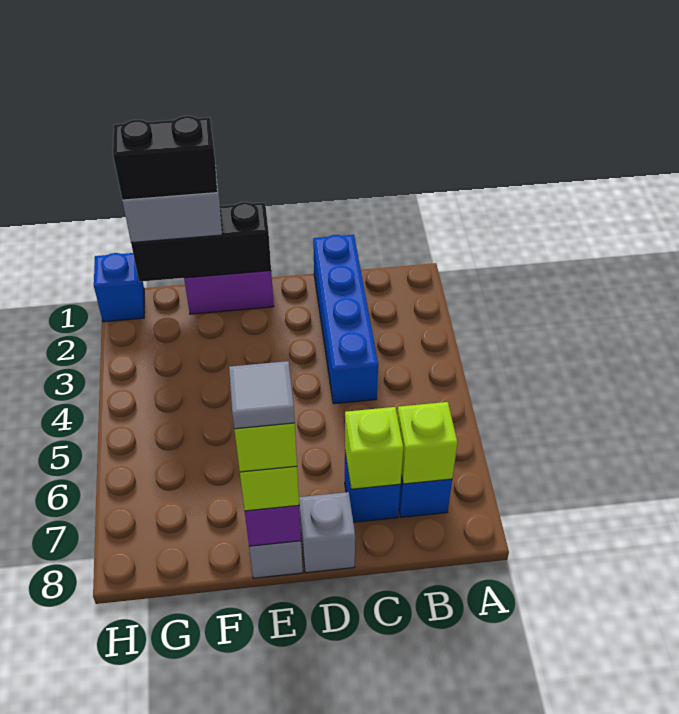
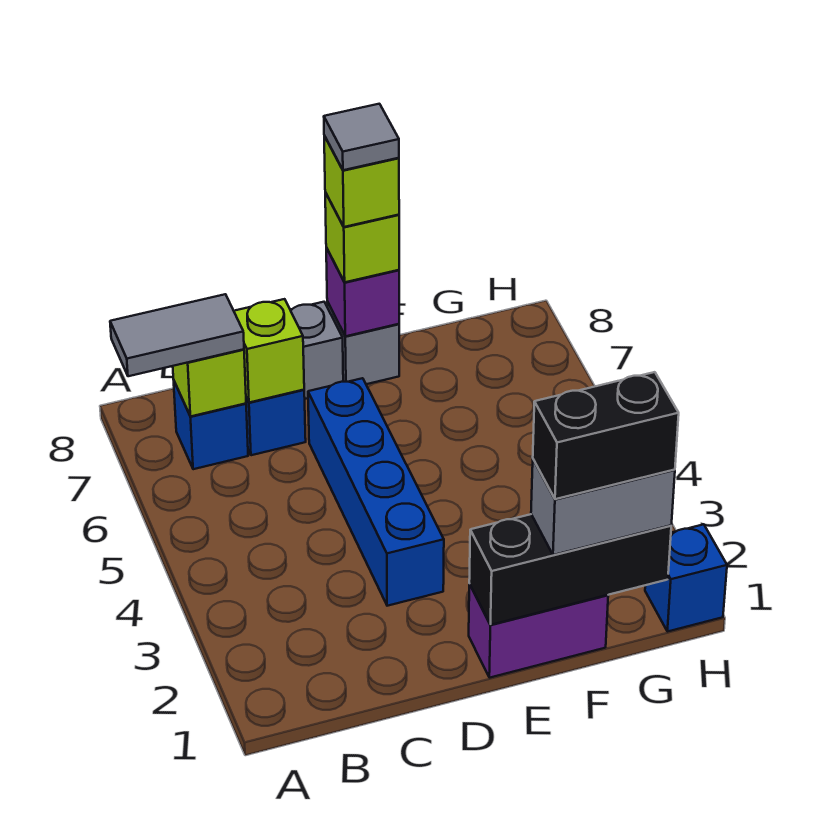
none -> grey 1x2 tile [110,294,244,376]
blue 1x4 brick [313,235,378,404] -> blue 1x4 brick moved to [308,378,444,606]

